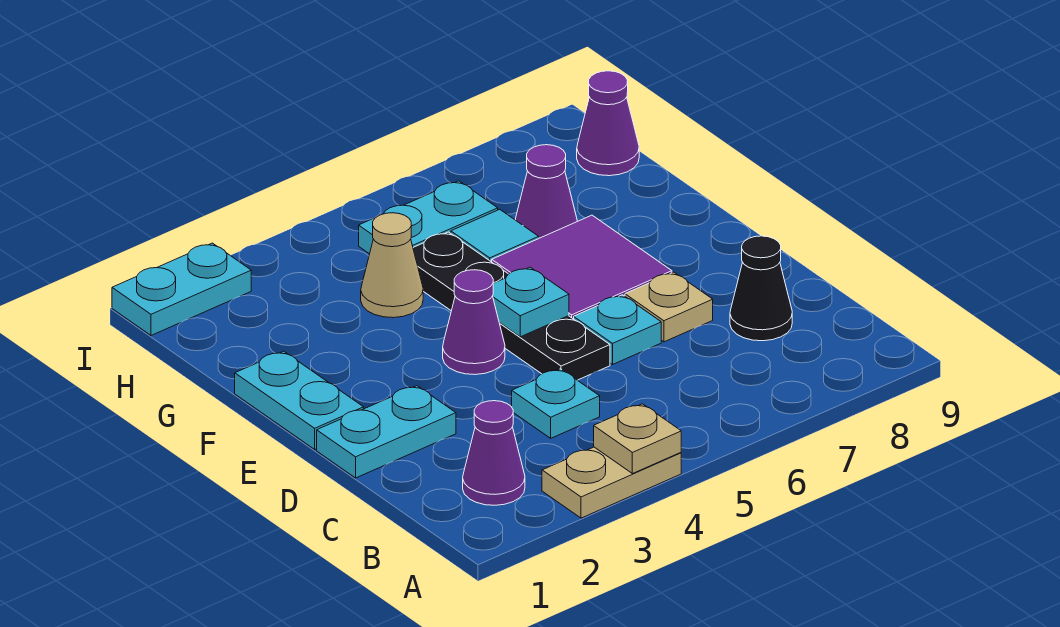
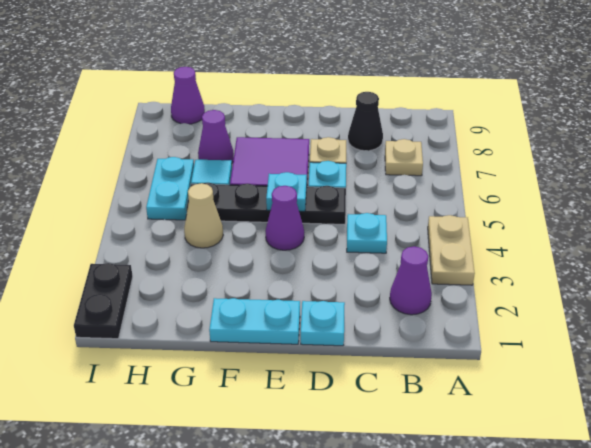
tan 1x1 plate [594,404,681,474] -> tan 1x1 plate moved to [385,139,423,176]
cyan 1x2 plate [317,386,456,478] -> cyan 1x1 plate [301,301,345,346]
cyan 1x2 plate [112,243,251,335] -> black 1x2 plate [74,263,133,339]

